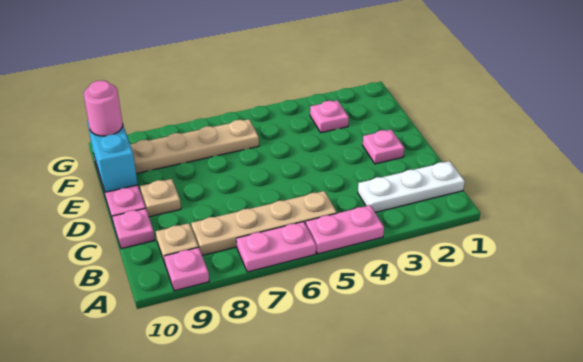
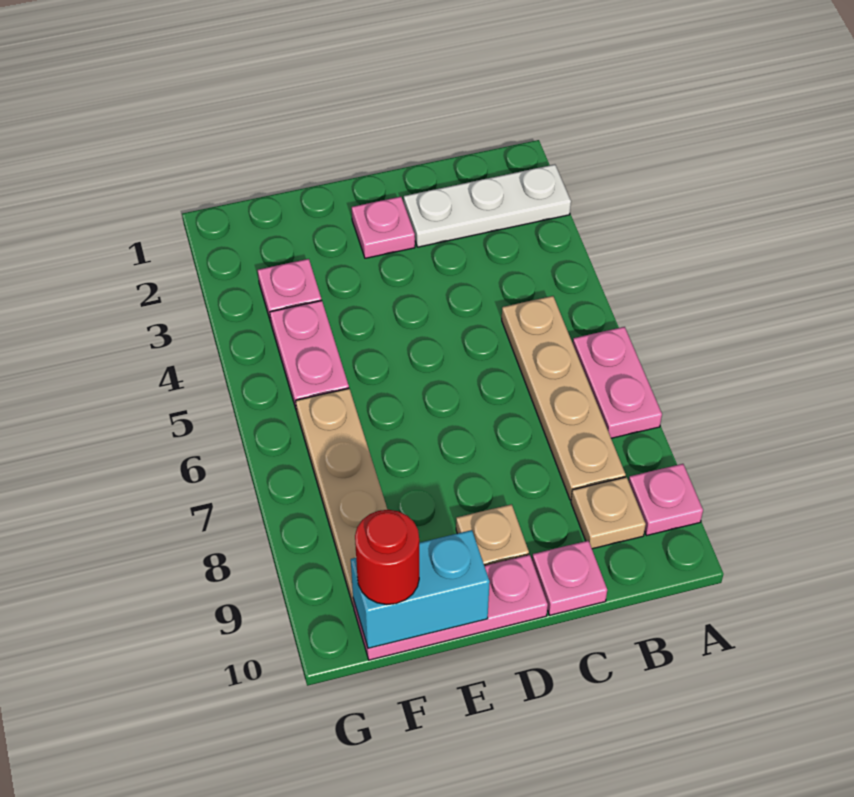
pink 1x2 plate [305,205,384,254] -> pink 1x2 plate moved to [270,301,349,411]
white 1x3 plate [358,161,465,212] -> white 1x3 plate turned to [404,164,571,247]
pink 1x1 round brick [84,80,123,136] -> red 1x1 round brick [355,510,419,605]

